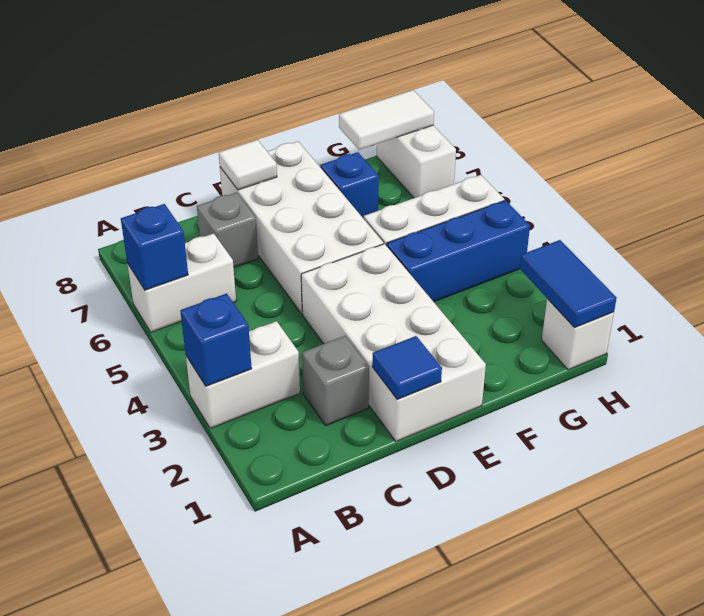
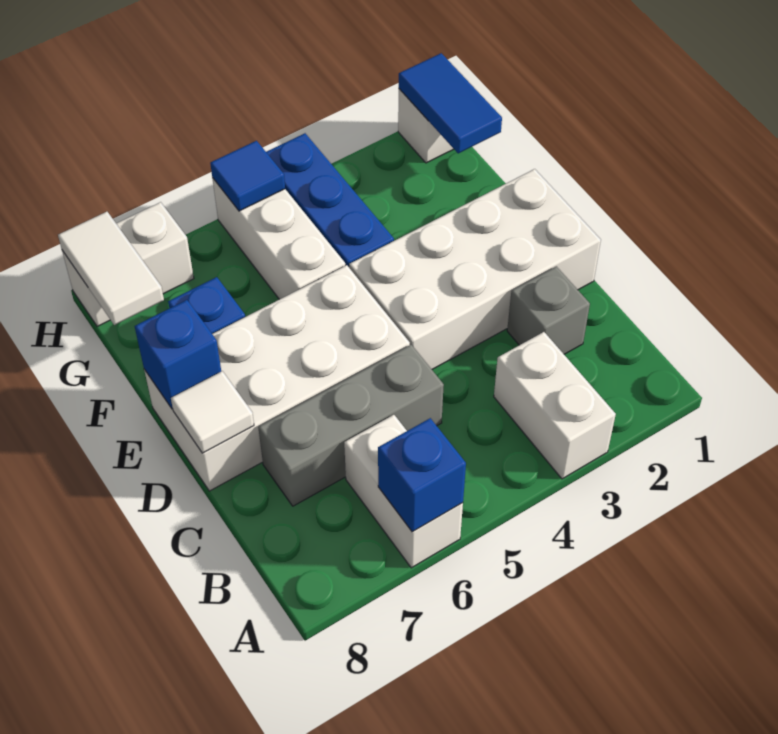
blue 1x1 brick [180,293,252,386] -> blue 1x1 brick moved to [135,300,221,409]
grey 1x1 brick [197,193,258,267] -> grey 1x3 brick [258,345,444,506]
blue 1x1 tile [372,336,442,399] -> blue 1x1 tile moved to [210,141,285,211]
blue 1x2 tile [520,240,617,327] -> blue 1x2 tile turned to [399,53,502,153]

